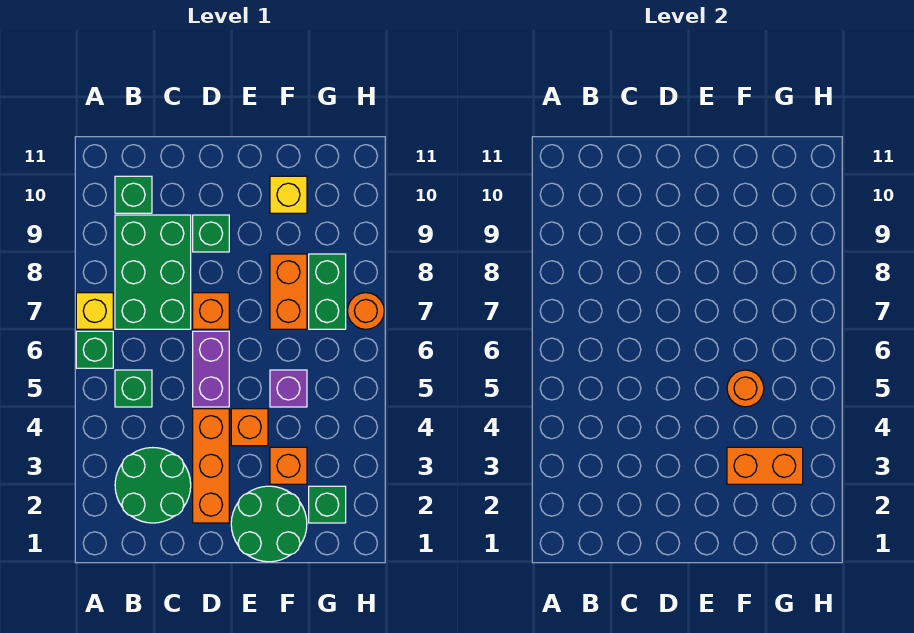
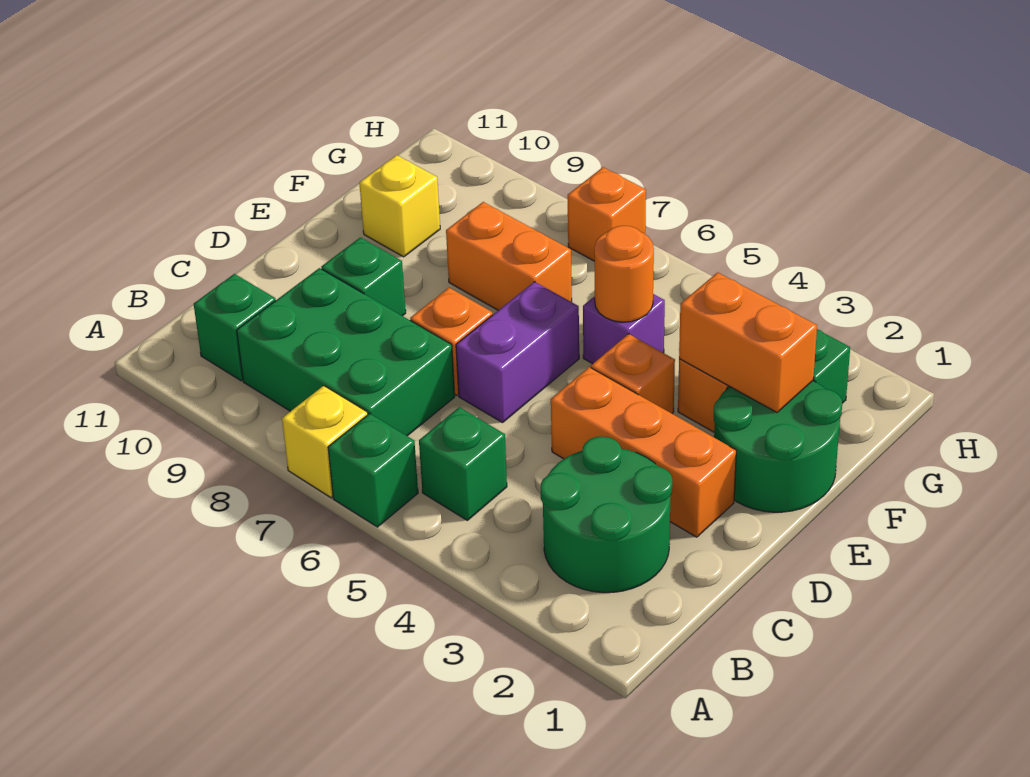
purple 1x2 brick [193,331,229,407] -> purple 1x2 brick turned to [456,282,579,423]
orange 1x2 brick [727,447,803,484] -> orange 1x2 brick turned to [679,272,817,412]
green 1x2 brick [309,254,346,329] -> none
orange 1x1 round brick [348,293,384,329] -> orange 1x1 brick [568,167,646,261]

